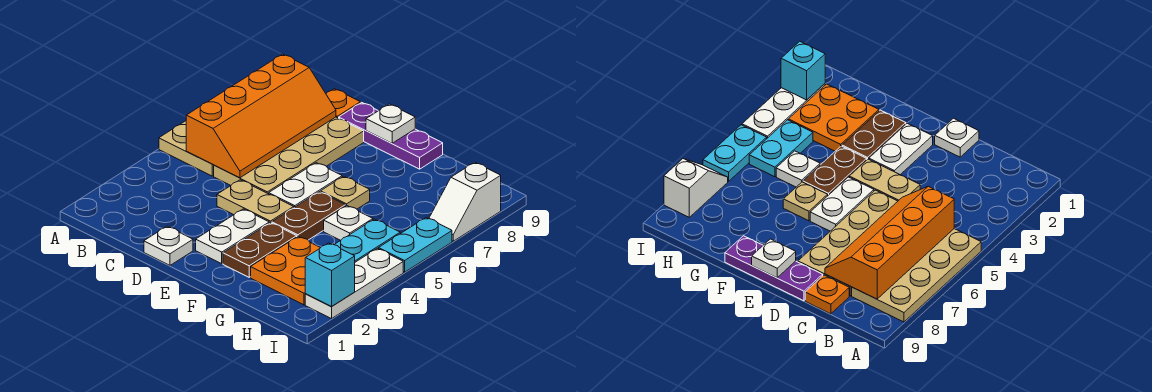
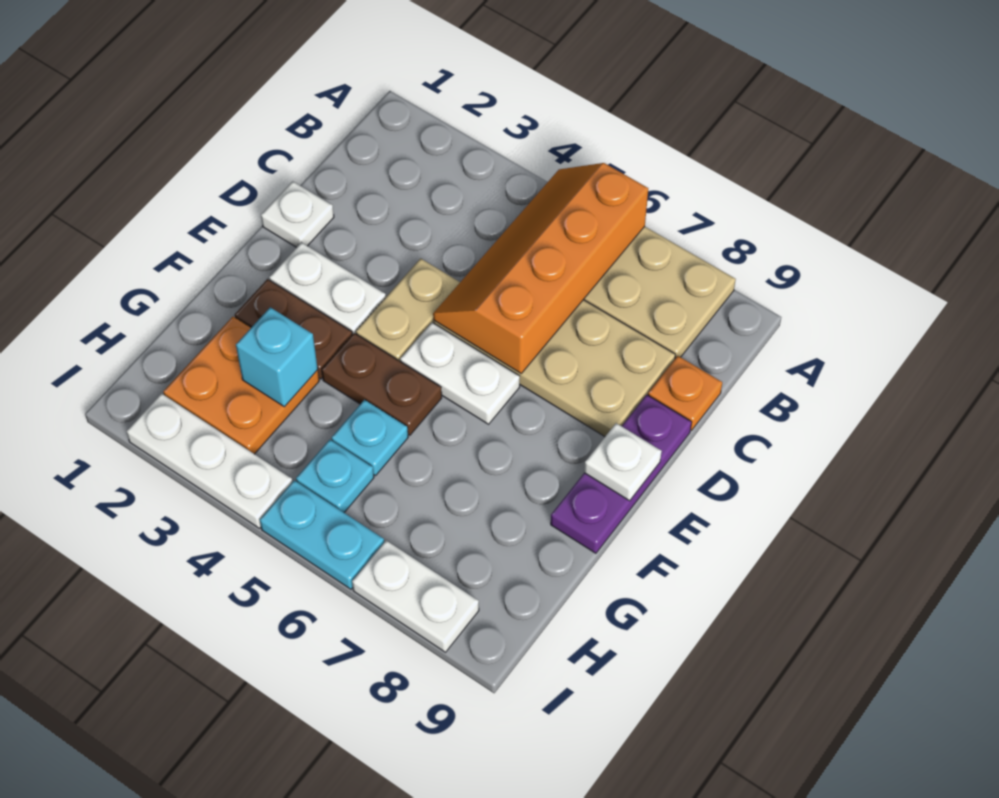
orange 2x4 slope [186,54,336,178] -> orange 2x4 slope turned to [433,163,648,373]
tan 1x1 plate [320,176,370,209] -> none
white 1x1 plate [324,206,373,240] -> cyan 1x1 plate [331,400,408,476]
cyan 1x2 plate [334,219,400,262] -> cyan 1x1 plate [296,440,374,512]
cyan 1x1 brick [305,243,355,306] -> cyan 1x1 brick moved to [236,307,318,407]
white 1x2 slope [429,162,501,241] -> white 1x2 plate [352,540,479,652]

